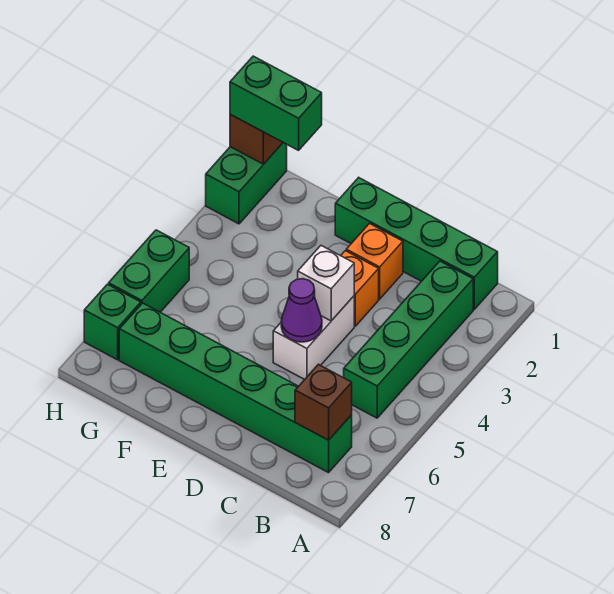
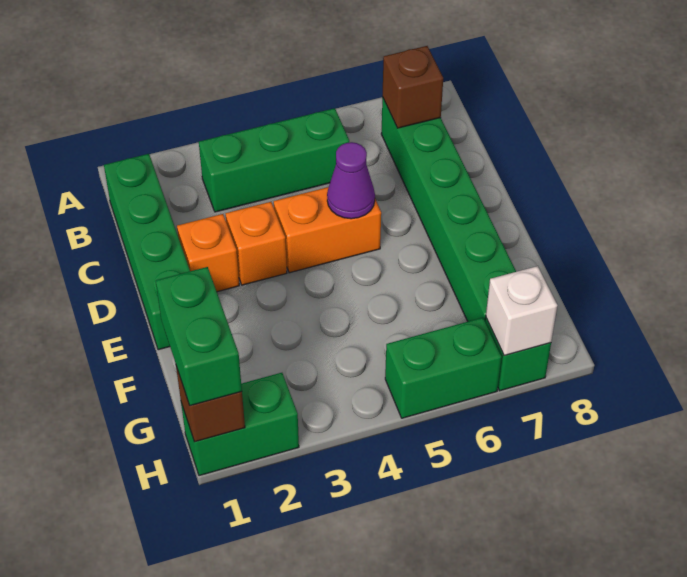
green 1x4 brick [344,261,473,418] -> green 1x3 brick [199,108,349,212]
white 1x2 brick [273,296,354,380] -> orange 1x2 brick [274,187,381,273]
white 1x1 brick [298,246,354,321] -> white 1x1 brick moved to [486,266,557,356]

